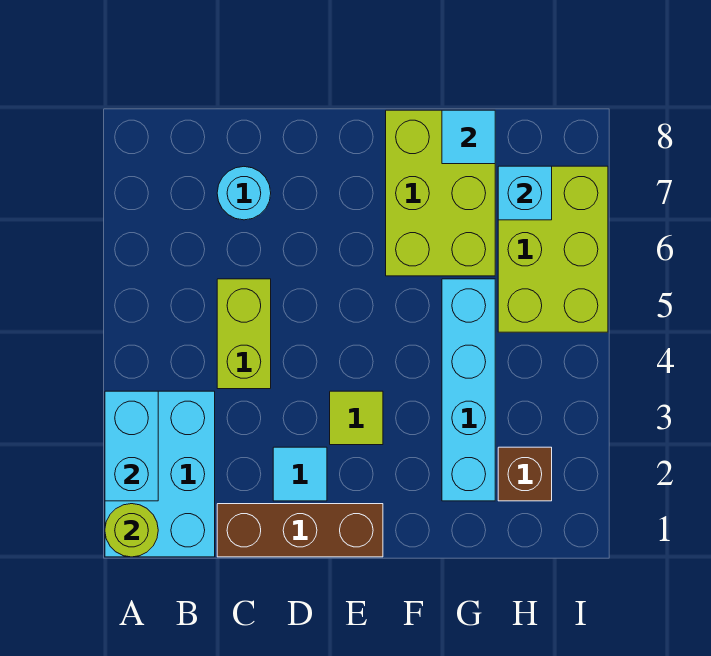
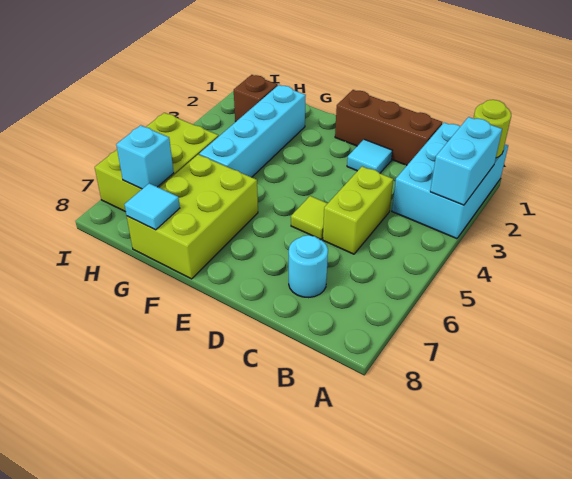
lime 1x1 tile [330,391,383,445] -> lime 1x1 tile moved to [291,196,328,240]

